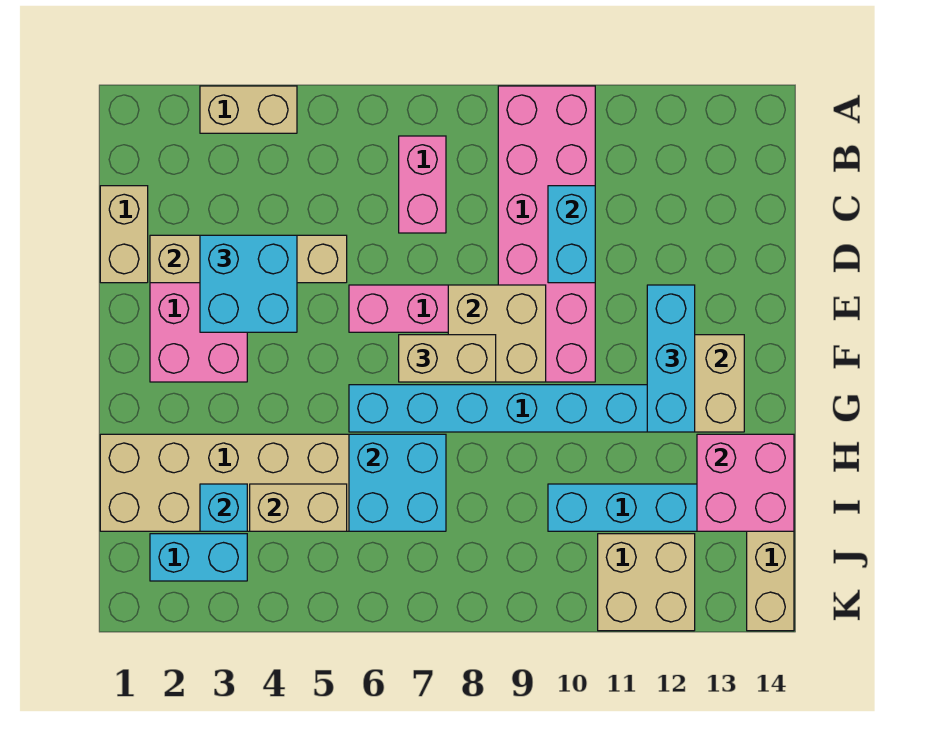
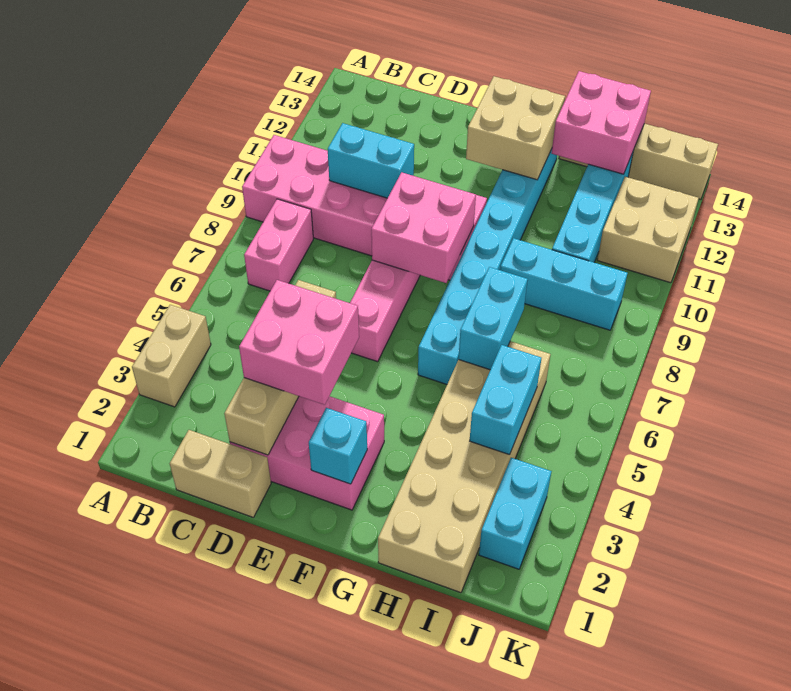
pink 1x2 brick [399,136,446,233] -> pink 1x2 brick turned to [244,199,313,291]
cyan 2x2 brick [200,235,297,332] -> pink 2x2 brick [239,280,359,405]
tan 2x2 brick [448,285,546,382] -> pink 2x2 brick [371,172,476,283]
cyan 1x3 brick [647,285,695,432] -> cyan 1x3 brick moved to [500,238,628,330]
tan 1x2 brick [399,335,496,382] -> none
cyan 2x2 brick [349,434,446,531] -> cyan 1x2 brick [459,267,528,370]
cyan 1x1 brick [200,484,247,531] -> cyan 1x1 brick moved to [309,408,367,484]
tan 1x2 brick [250,484,347,531] -> cyan 1x2 brick [470,345,541,455]

